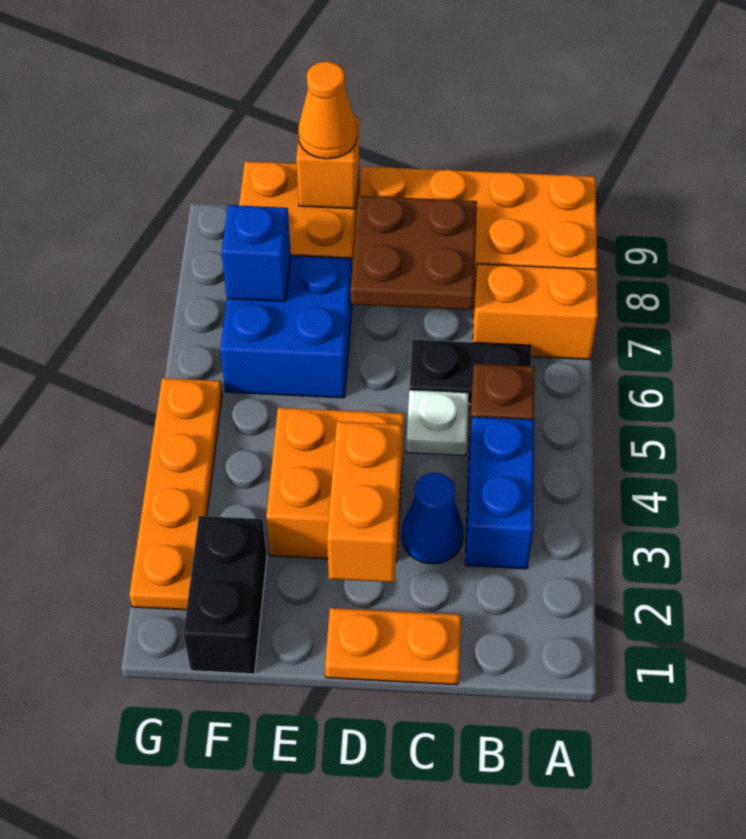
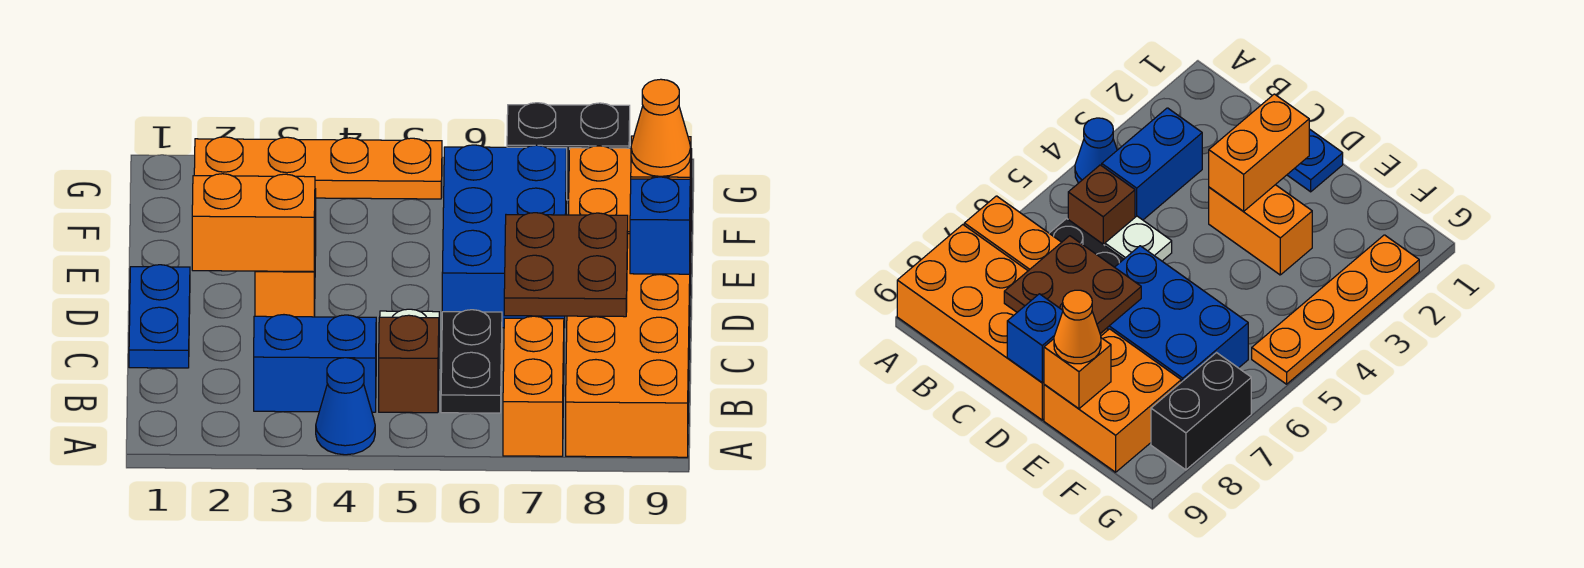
orange 1x2 plate [325,608,461,685] -> blue 1x2 plate [129,265,190,368]
blue 1x1 cone [402,473,464,564] -> blue 1x1 cone moved to [316,358,375,455]
orange 2x2 brick [266,408,404,562] -> orange 1x2 brick [255,189,316,317]
blue 2x2 brick [220,256,352,398] -> blue 2x3 brick [442,145,567,328]
black 1x2 brick [184,516,267,674] -> black 1x2 brick moved to [507,103,630,200]
blue 1x1 brick [222,205,291,301] -> blue 1x1 brick moved to [630,177,690,274]

